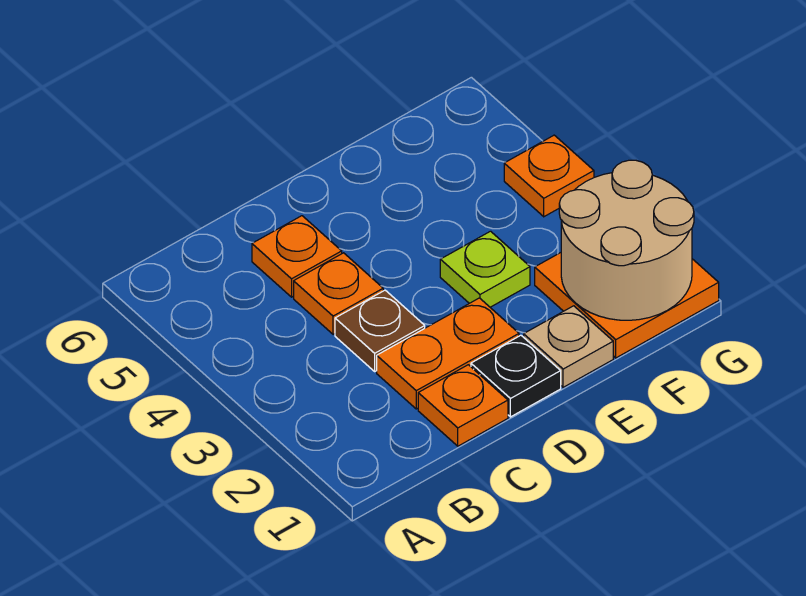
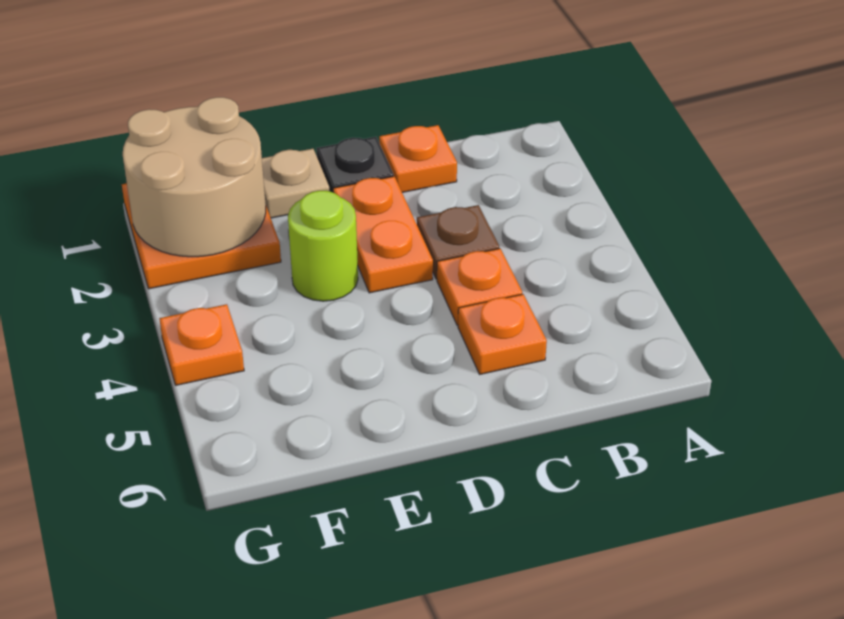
orange 1x2 plate [377,298,519,409] -> orange 1x2 plate turned to [333,176,433,293]
lime 1x1 plate [440,231,530,307] -> lime 1x1 round brick [288,191,358,301]

